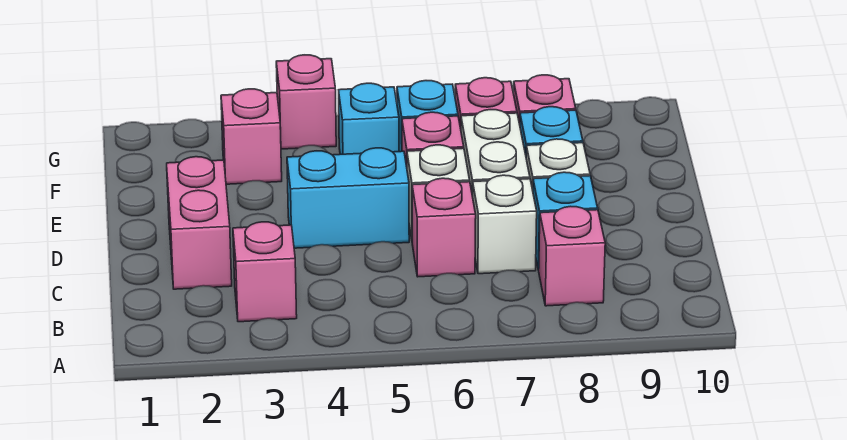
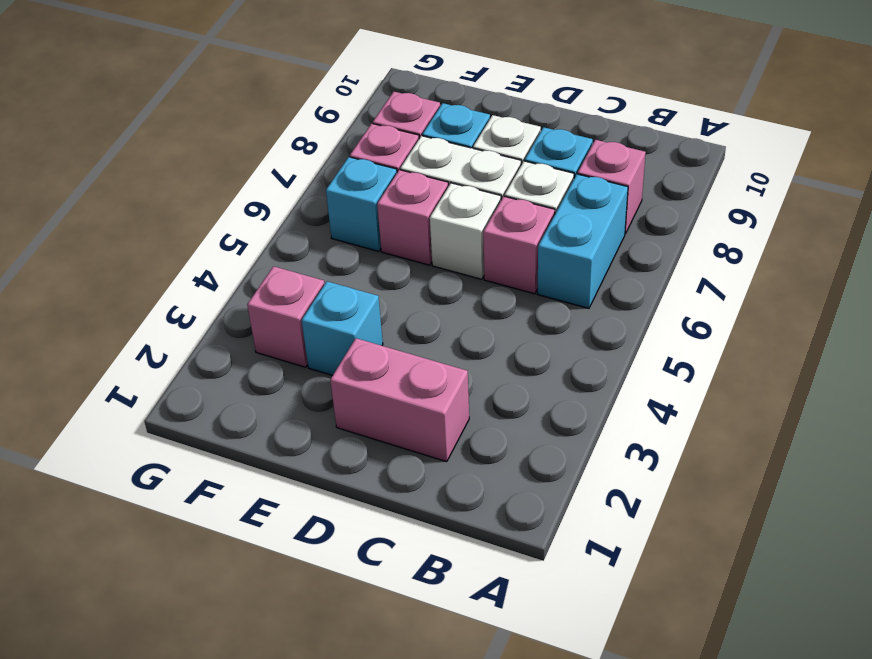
pink 1x1 brick [233,222,297,322] -> none
cyan 1x2 brick [287,148,409,248] -> cyan 1x2 brick moved to [538,174,628,308]
cyan 1x1 brick [339,83,399,154] -> cyan 1x1 brick moved to [302,281,383,375]
pink 1x1 brick [276,55,336,149] -> none

